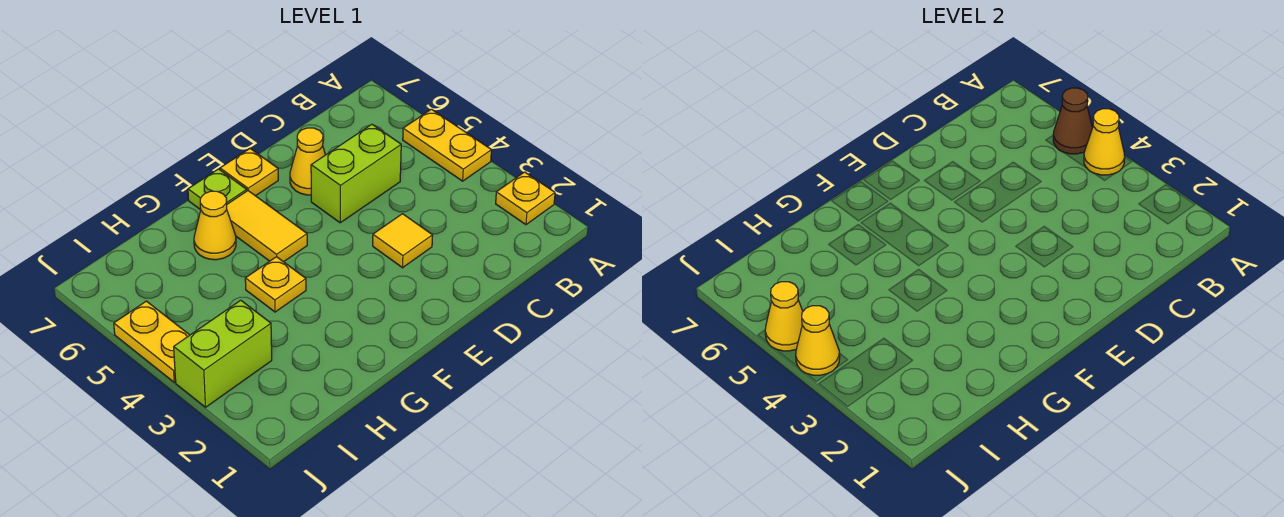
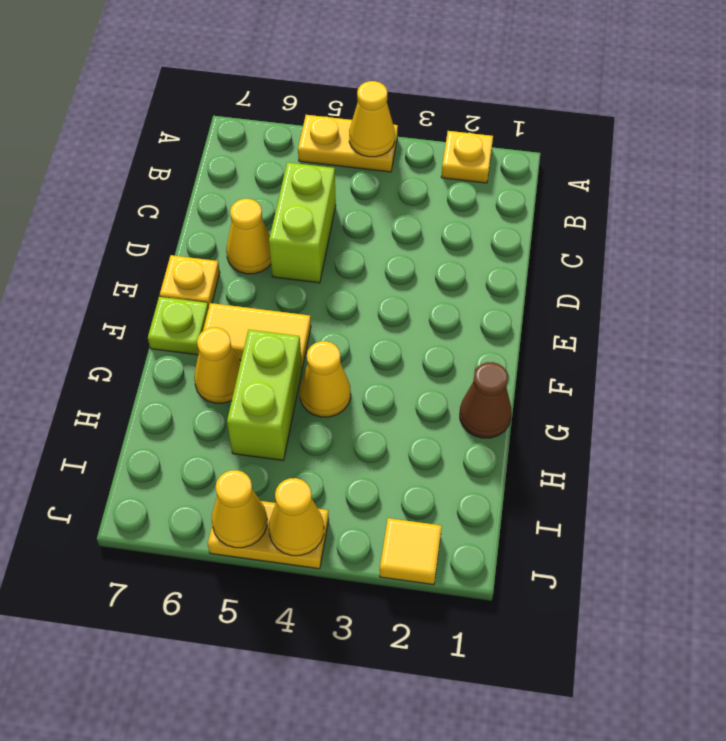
brown 1x1 cone [1053,88,1092,154] -> brown 1x1 cone moved to [460,362,512,438]
yellow 1x1 tile [373,214,433,268] -> yellow 1x1 tile moved to [380,518,442,585]
yellow 1x1 plate [245,257,306,312] -> yellow 1x1 cone [300,341,351,417]
lime 1x2 brick [174,300,272,407] -> lime 1x2 brick moved to [227,330,302,460]

